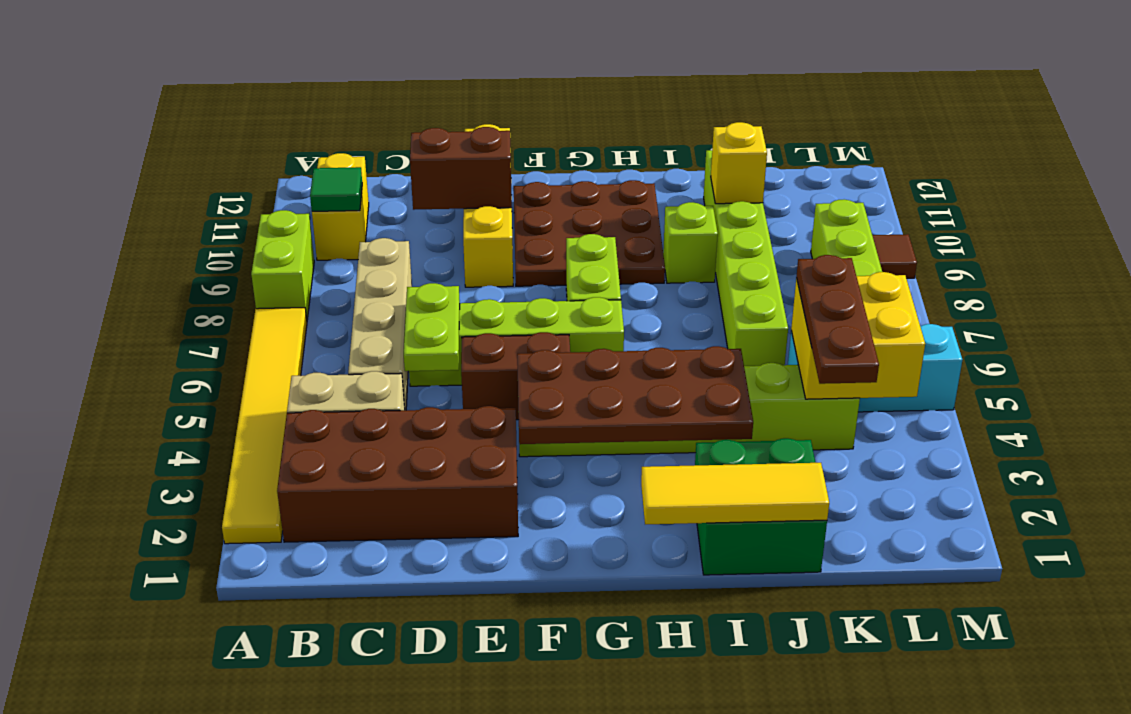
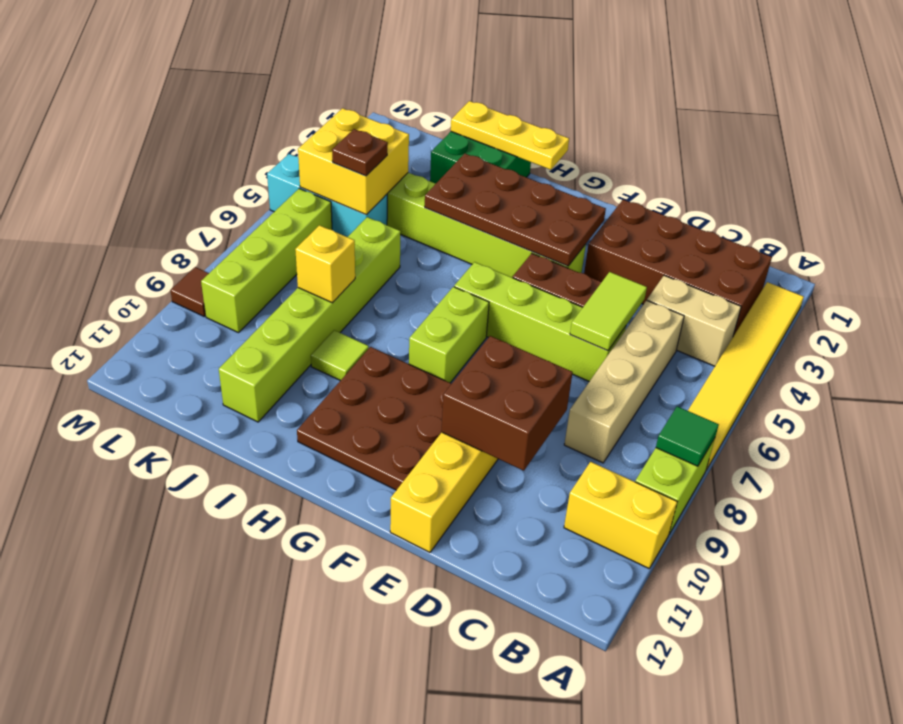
yellow 1x2 brick [312,153,369,260] -> yellow 1x2 brick turned to [564,462,677,569]
green 1x1 tile [310,167,362,211] -> green 1x1 tile moved to [656,406,719,466]
lime 1x2 plate [404,283,460,371] -> lime 1x2 tile [570,272,647,351]
brown 1x2 brick [410,127,512,210] -> brown 2x2 brick [441,336,573,471]
yellow 1x3 tile [641,463,829,524] -> yellow 1x3 plate [451,101,569,170]
lime 1x1 brick [663,202,718,283] -> lime 1x1 tile [311,330,369,381]
yellow 1x1 brick [711,122,767,204] -> yellow 1x1 brick moved to [295,225,355,303]
brown 1x3 plate [796,255,879,384] -> brown 1x1 plate [332,129,388,176]

